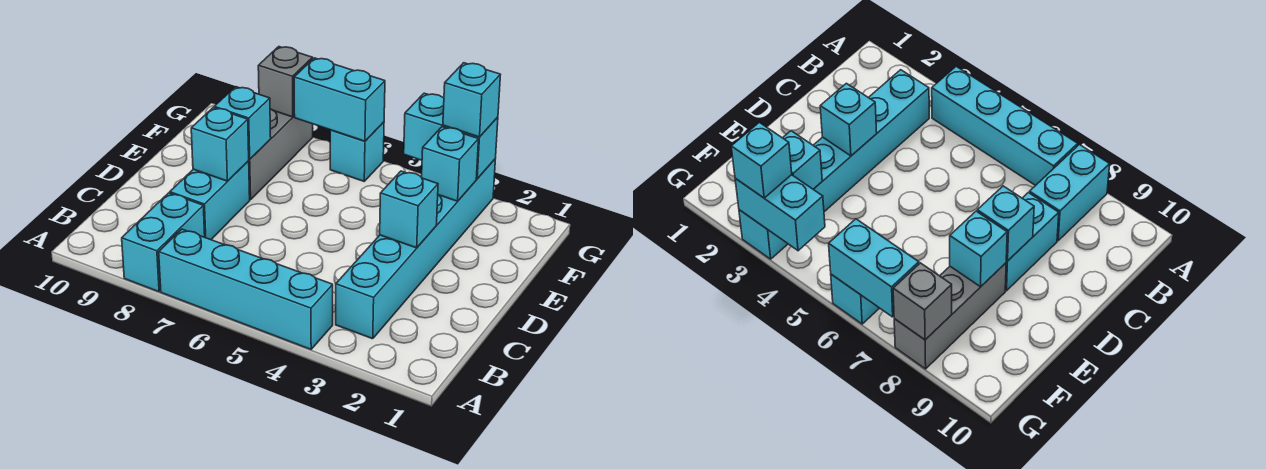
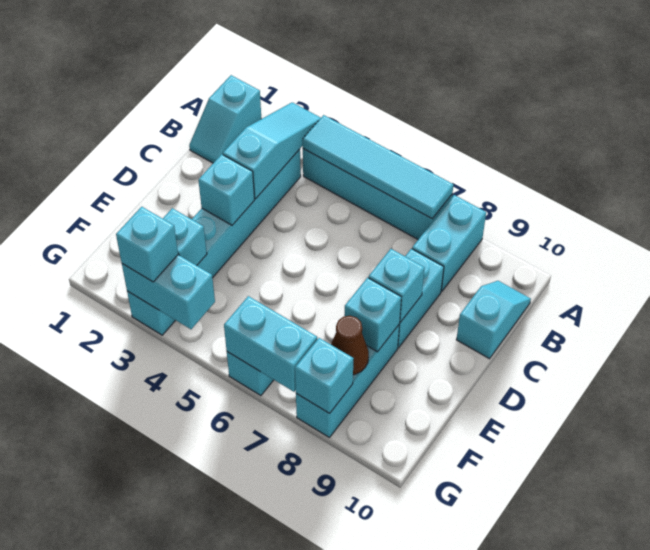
none -> cyan 1x2 slope [189,75,261,163]
none -> cyan 1x3 slope [223,102,321,199]
none -> cyan 1x4 tile [303,115,453,219]
none -> cyan 1x2 slope [456,281,531,359]
grey 1x3 brick [249,109,313,200] -> cyan 1x3 brick [296,325,399,438]
none -> brown 1x1 cone [331,316,369,375]
grey 1x1 brick [258,47,313,117] -> cyan 1x1 brick [295,338,354,413]

